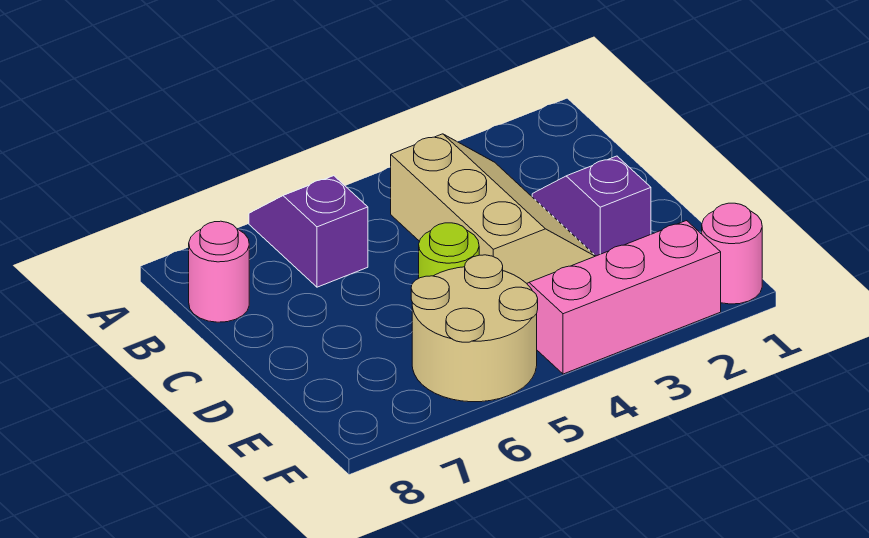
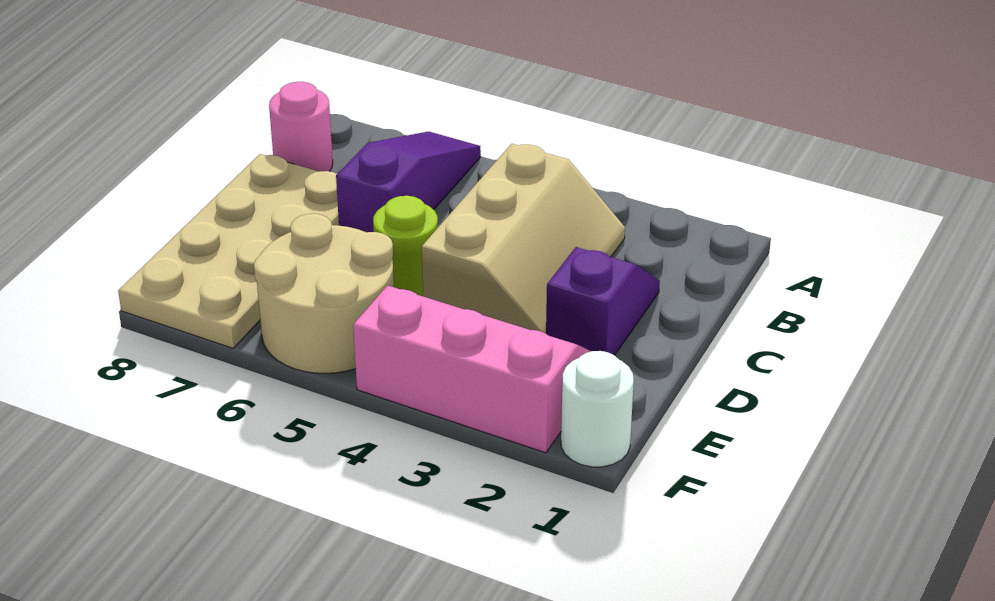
purple 1x2 slope [249,176,368,287] -> purple 1x3 slope [336,131,481,232]
none -> tan 2x4 plate [118,154,339,348]
pink 1x1 round brick [702,203,762,304] -> white 1x1 round brick [561,351,634,467]

